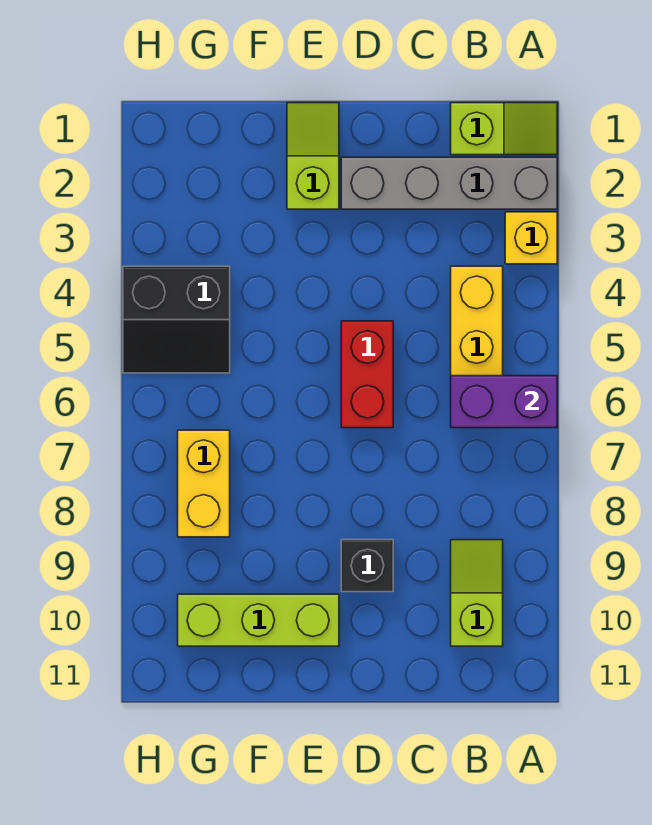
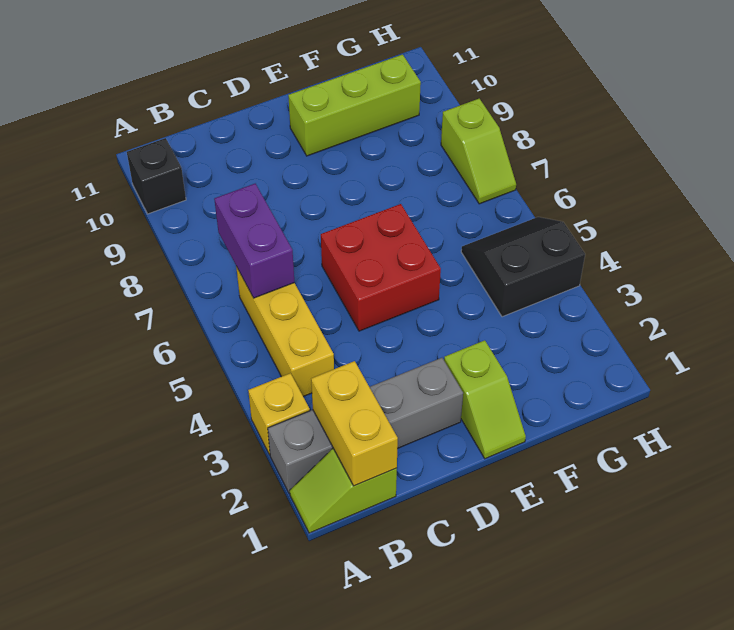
purple 1x2 brick [451,376,557,428] -> purple 1x2 brick turned to [214,184,295,298]
lime 1x2 slope [451,540,503,646] -> lime 1x2 slope moved to [441,99,516,204]
red 1x2 brick [341,321,393,428] -> red 2x2 brick [321,204,441,331]
black 1x1 brick [341,540,393,592] -> black 1x1 brick moved to [127,138,186,214]
yellow 1x2 brick [178,430,230,537] -> yellow 1x2 brick moved to [311,361,398,486]

